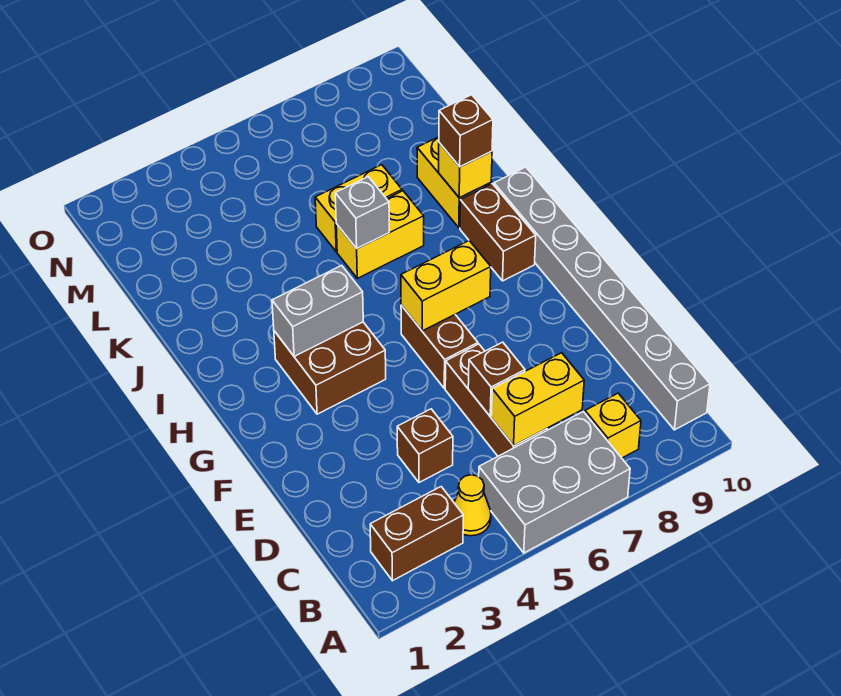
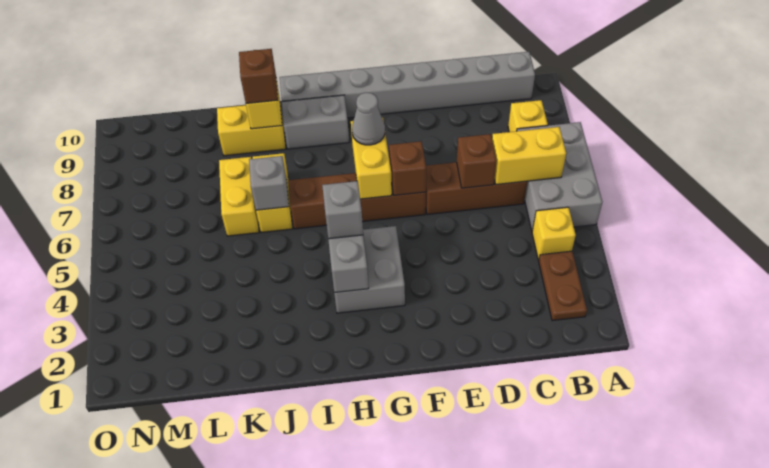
brown 1x2 brick [370,487,463,581] -> brown 1x2 plate [539,251,587,321]
yellow 1x1 cone [454,475,491,536] -> yellow 1x1 brick [532,207,576,260]
yellow 1x2 brick [491,353,584,446] -> yellow 1x2 brick turned to [492,127,566,185]
brown 1x1 brick [397,409,453,483] -> brown 1x1 brick moved to [389,141,426,195]
brown 1x2 brick [401,305,478,388] -> brown 1x4 brick [288,173,426,229]
brown 2x2 brick [274,322,386,414] -> grey 2x2 brick [334,226,405,313]
none -> grey 1x1 cone [352,93,385,145]
none -> grey 1x1 brick [322,181,363,239]
brown 1x2 brick [460,184,536,281] -> grey 1x2 brick [282,95,349,149]

